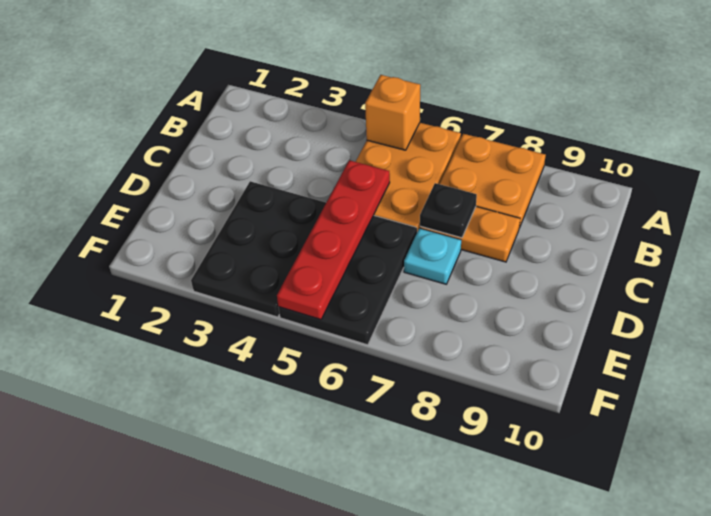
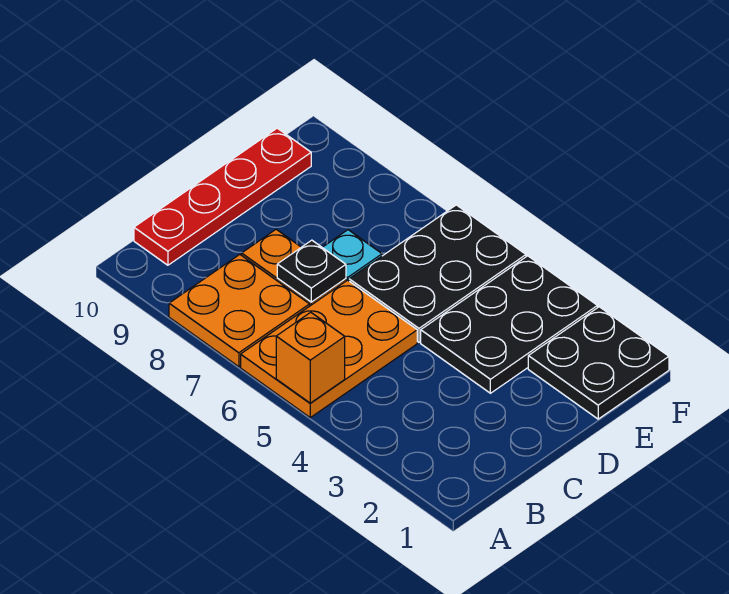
red 1x4 plate [277,160,390,320] -> red 1x4 plate moved to [134,128,311,265]
none -> black 2x2 plate [528,307,669,419]

